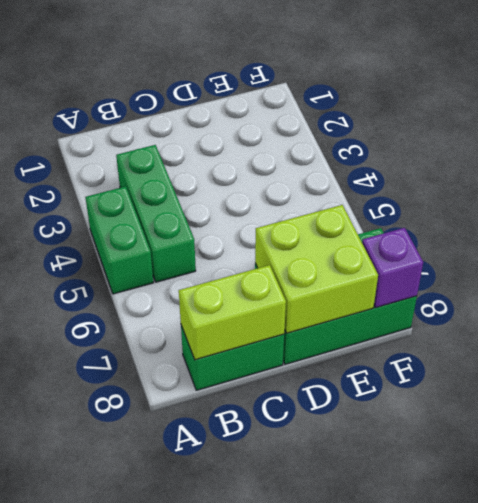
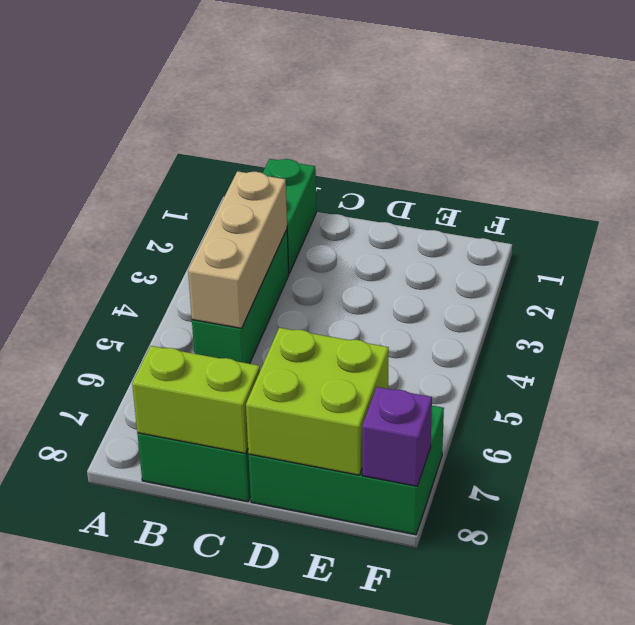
green 1x2 brick [85,186,153,294] -> green 1x2 brick moved to [263,159,316,273]
none -> tan 1x3 brick [188,171,287,328]

